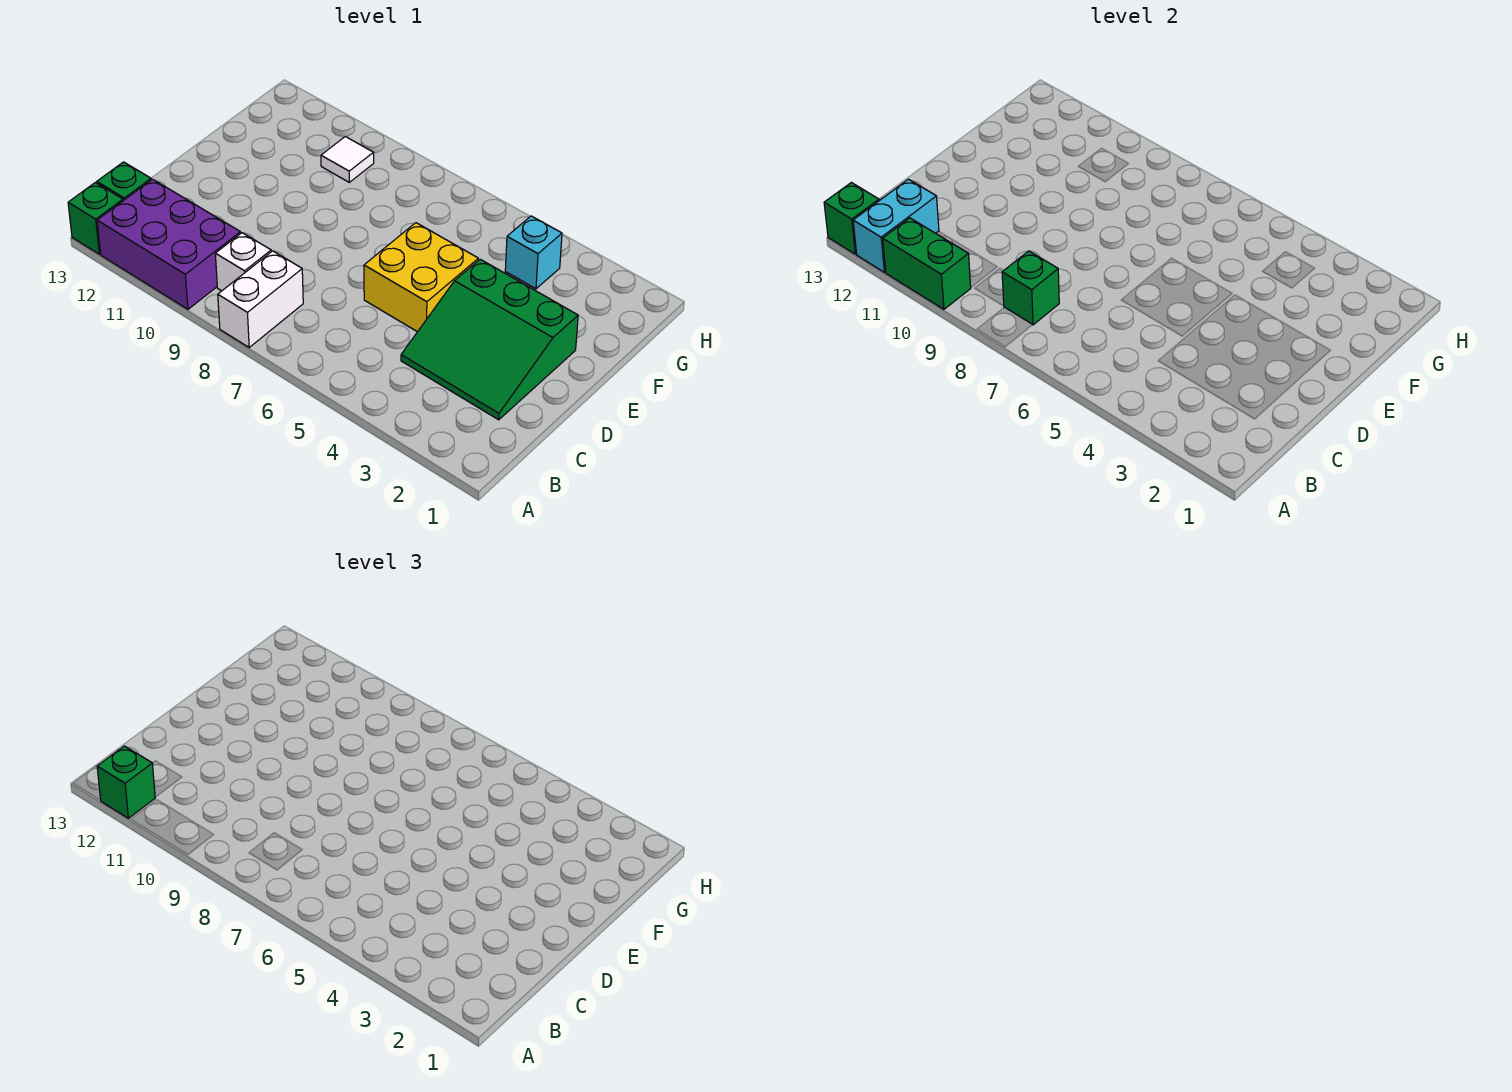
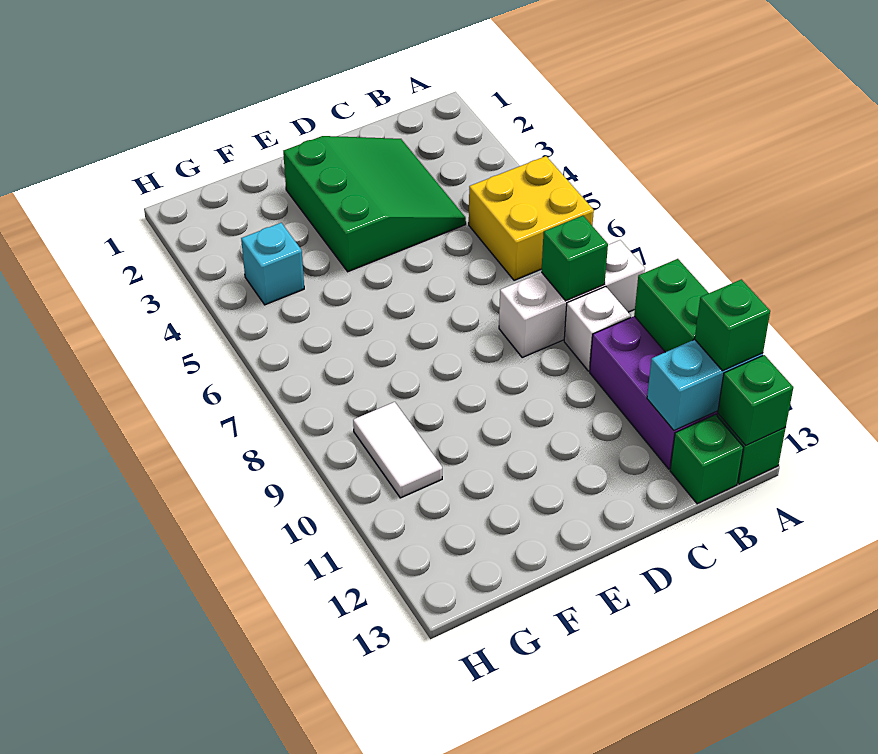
white 1x2 brick [218,251,303,347] -> white 1x3 brick [499,240,645,358]
yellow 2x2 brick [364,223,478,332] -> yellow 2x2 brick moved to [469,156,594,280]
white 1x1 tile [321,137,374,182] -> white 1x2 tile [353,402,442,498]

